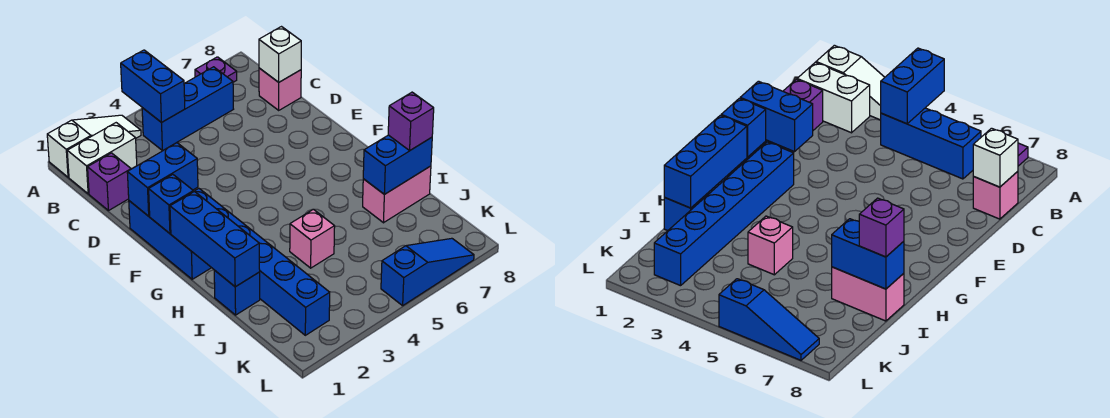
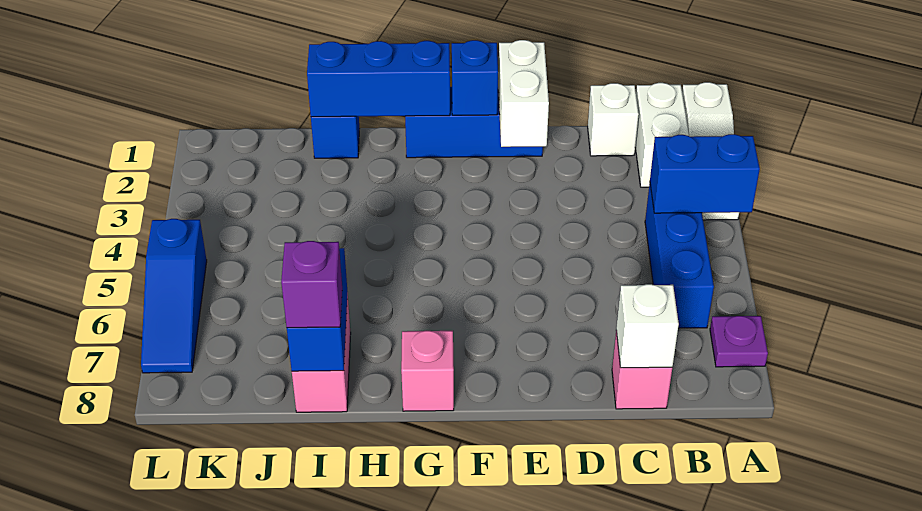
purple 1x1 brick [88,153,131,210] -> white 1x1 brick [588,83,639,156]
blue 1x2 brick [127,143,198,216] -> white 1x2 brick [498,40,549,147]
blue 1x6 brick [194,189,330,335] -> none
pink 1x1 brick [290,209,335,268] -> pink 1x1 brick moved to [401,331,454,411]

